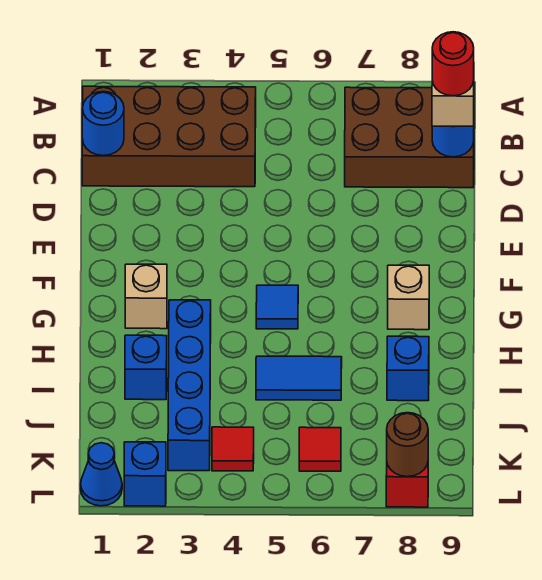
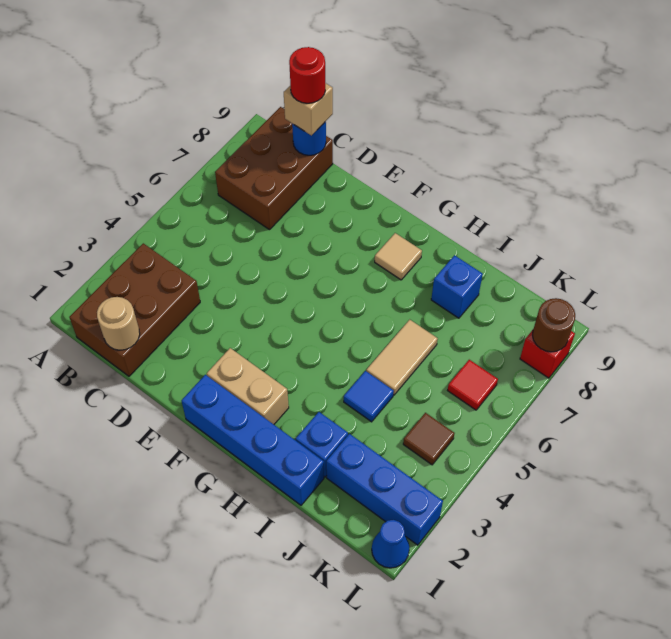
brown 2x4 brick [82,86,256,187] -> brown 2x3 brick [69,243,200,376]
blue 1x1 round brick [82,92,124,156] -> tan 1x1 round brick [97,297,140,350]
tan 1x1 brick [125,264,167,329] -> tan 1x2 brick [207,348,289,424]
blue 1x1 tile [256,285,298,329] -> blue 1x1 tile moved to [344,371,394,422]
tan 1x1 brick [388,265,429,330] -> tan 1x1 tile [375,233,422,280]
blue 1x4 brick [168,300,211,471] -> blue 1x4 brick moved to [181,375,324,505]
blue 1x2 tile [256,356,342,400] -> tan 1x2 tile [366,320,438,395]
red 1x1 tile [212,427,254,471] -> brown 1x1 tile [403,413,455,465]
blue 1x1 brick [124,442,166,506] -> blue 1x3 brick [326,434,443,545]

